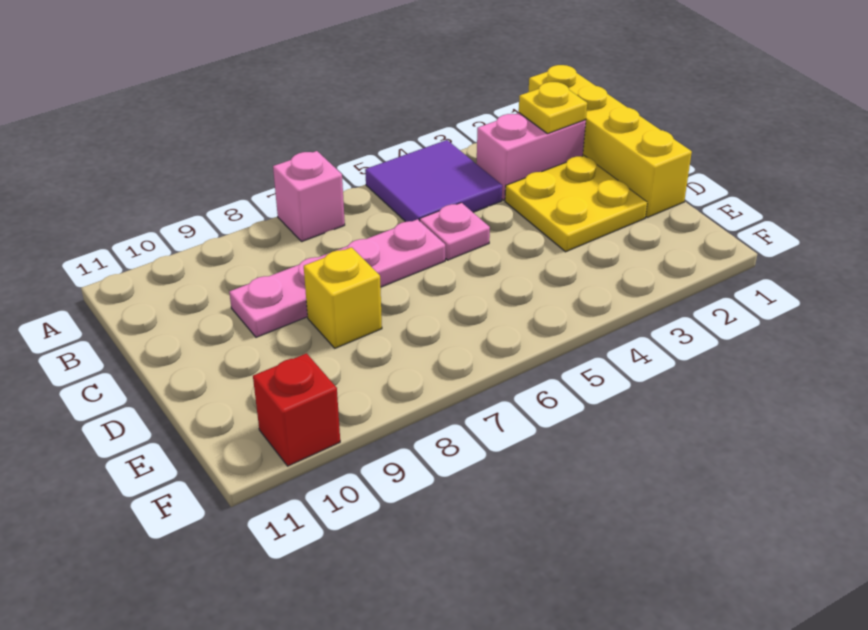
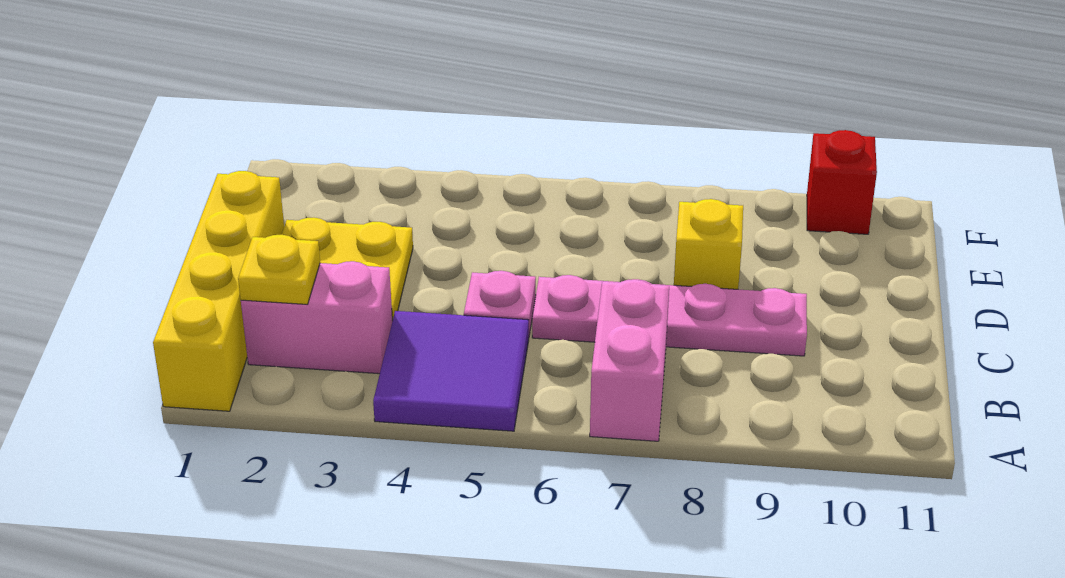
pink 1x1 brick [273,151,345,242] -> pink 1x2 brick [590,279,669,441]

